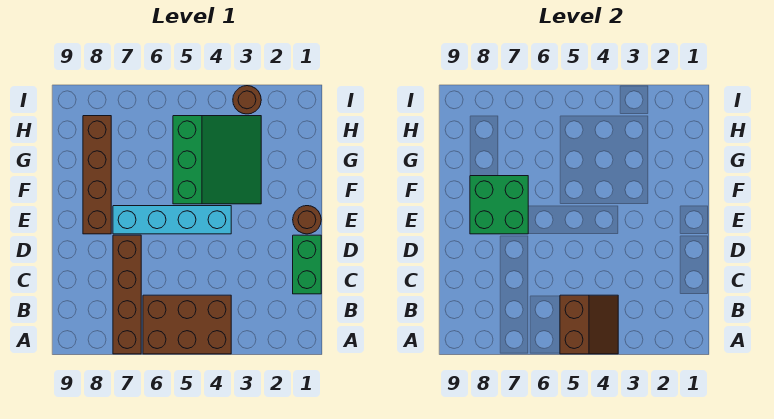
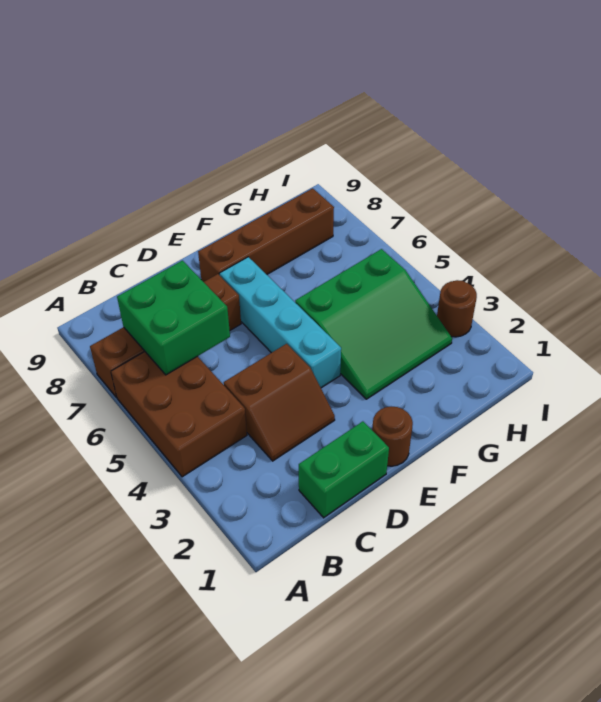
brown 2x2 slope [560,295,618,354] -> brown 2x2 slope moved to [224,344,335,461]
green 2x2 brick [470,176,528,234] -> green 2x2 brick moved to [117,261,230,375]

